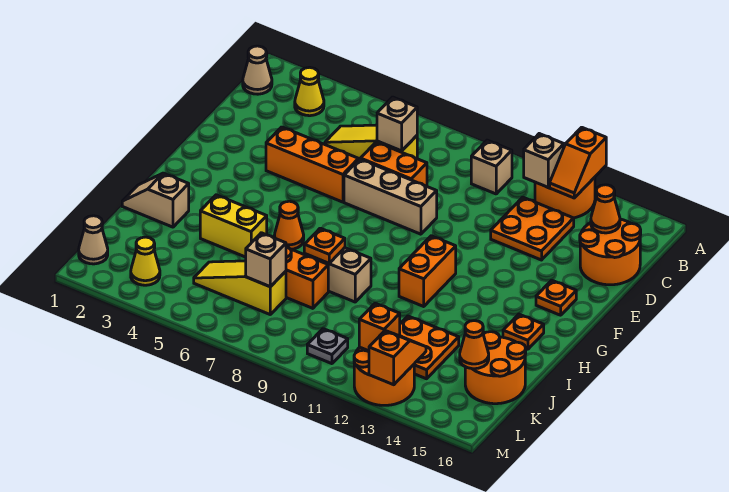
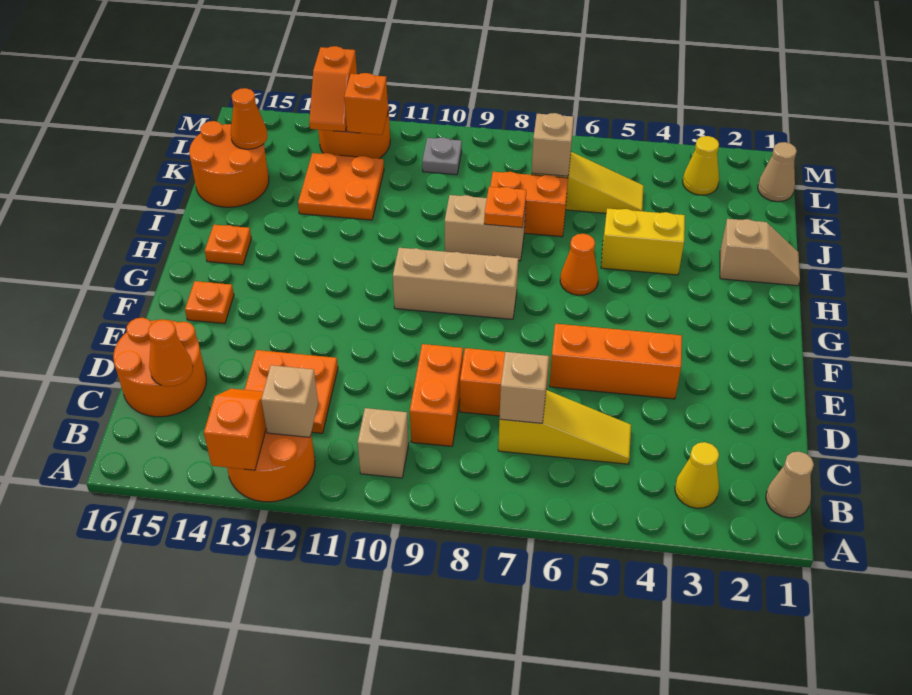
tan 1x3 brick [344,159,437,234] -> tan 1x3 brick moved to [393,248,518,319]
orange 1x2 brick [399,236,456,306] -> orange 1x2 brick moved to [410,344,463,446]

